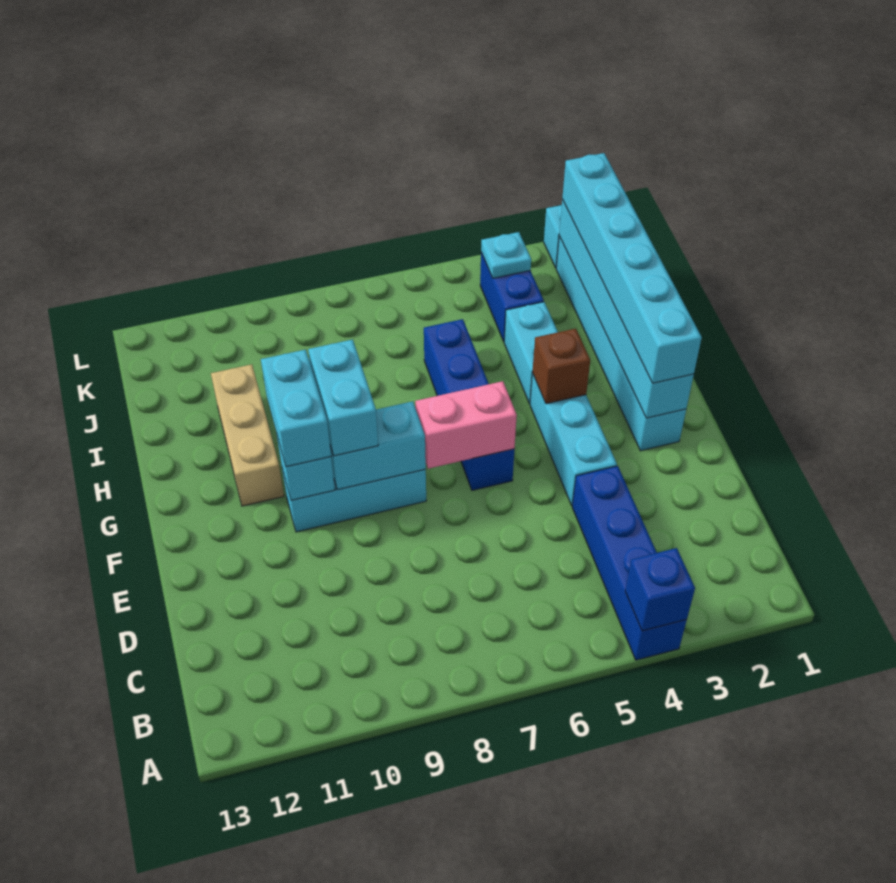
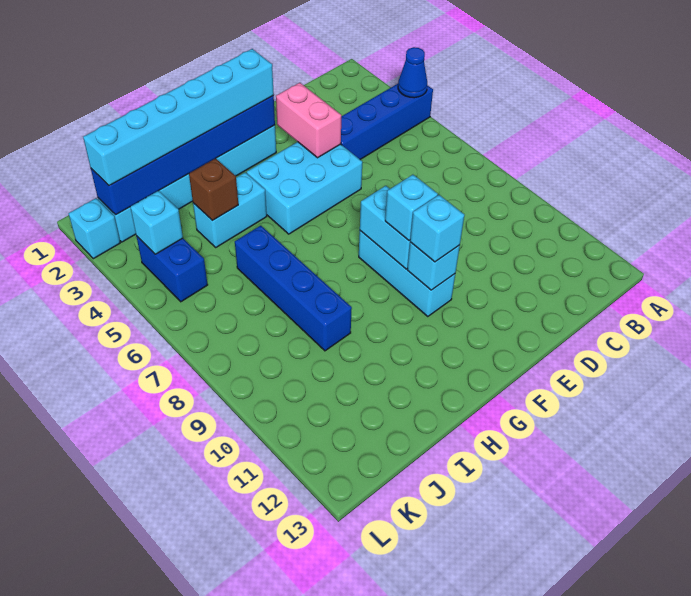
blue 1x1 brick [625,548,695,631] -> blue 1x1 cone [398,47,427,98]
cyan 1x3 brick [530,373,617,505] -> cyan 2x3 brick [247,142,362,234]
cyan 1x6 brick [559,200,694,418] -> blue 1x6 brick [91,96,275,215]
blue 1x4 brick [424,319,514,490] -> blue 1x4 brick turned to [235,226,352,351]
pink 1x2 brick [415,381,517,469] -> pink 1x2 brick moved to [276,83,341,158]
cyan 1x2 brick [308,340,378,456] -> cyan 1x1 brick [385,175,438,241]
cyan 1x2 brick [261,350,331,467] -> cyan 1x1 brick [410,195,464,262]
brown 1x1 brick [532,329,590,404] -> brown 1x1 brick moved to [189,158,238,221]
tan 1x3 brick [211,364,284,506] -> none
blue 1x2 brick [480,252,544,341] -> blue 1x2 brick turned to [136,236,208,302]
cyan 1x1 plate [481,232,531,278] -> cyan 1x1 brick [130,191,183,254]

